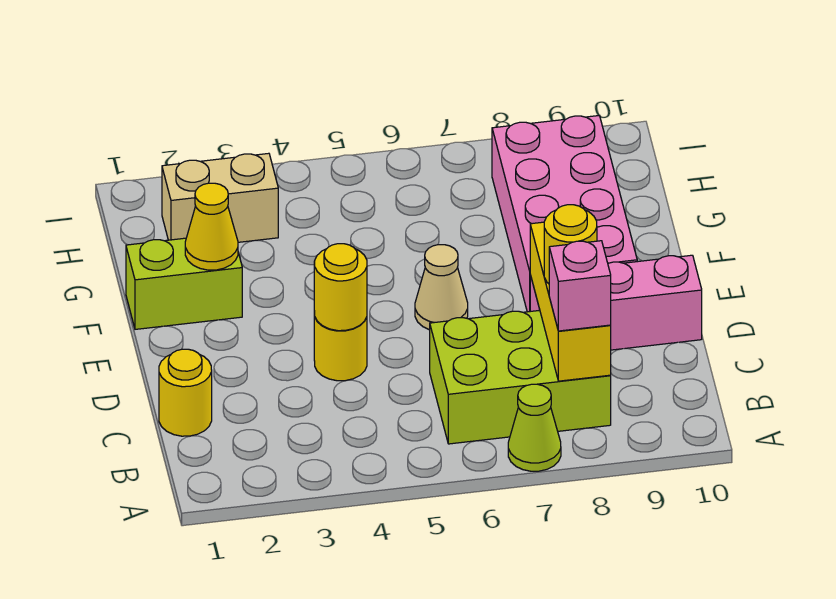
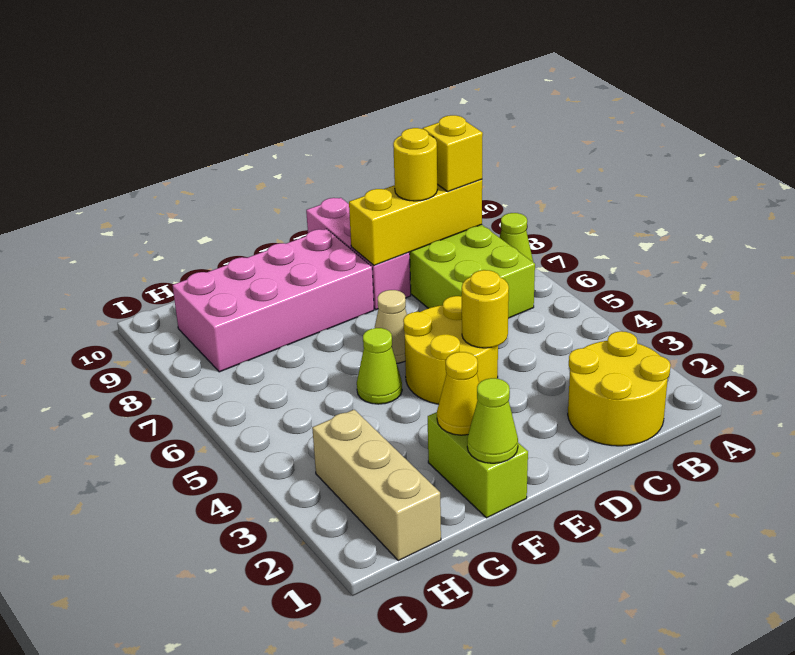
pink 1x1 brick [549,241,611,331] -> yellow 1x1 brick [423,115,483,191]
yellow 1x1 round brick [159,349,212,436] -> yellow 2x2 round brick [568,331,670,446]
yellow 1x1 round brick [314,312,367,381] -> yellow 2x2 round brick [403,296,498,404]
none -> lime 1x1 cone [467,378,518,463]
none -> lime 1x1 cone [357,328,402,404]
tan 1x2 brick [162,153,278,242] -> tan 1x3 brick [312,410,441,561]

